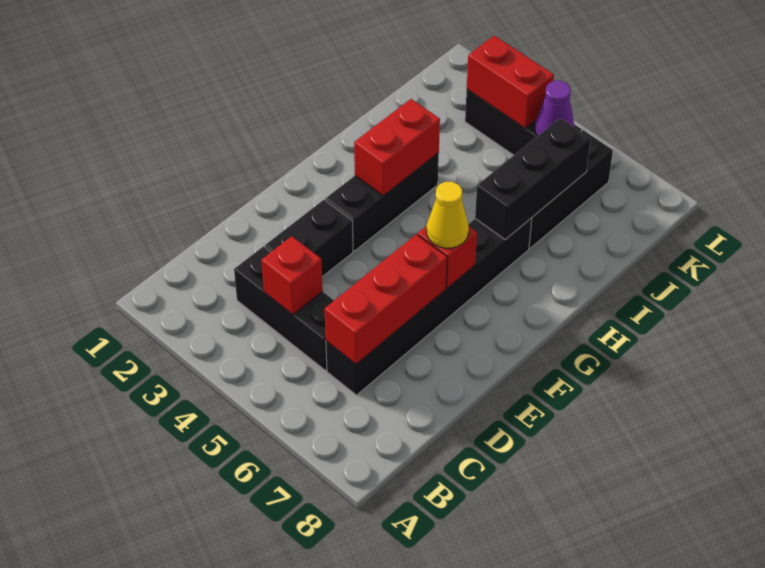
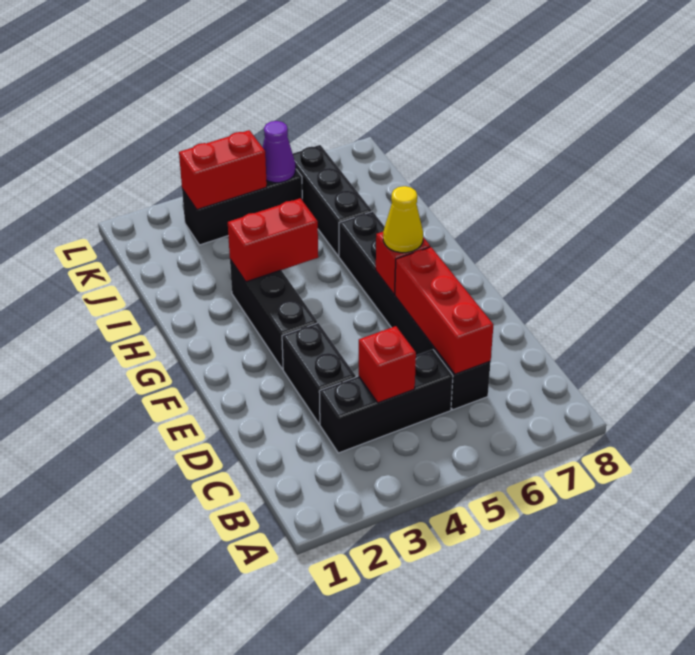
red 1x2 brick [354,99,440,196] -> red 1x2 brick turned to [228,198,318,282]
black 1x3 brick [475,118,591,240] -> none

